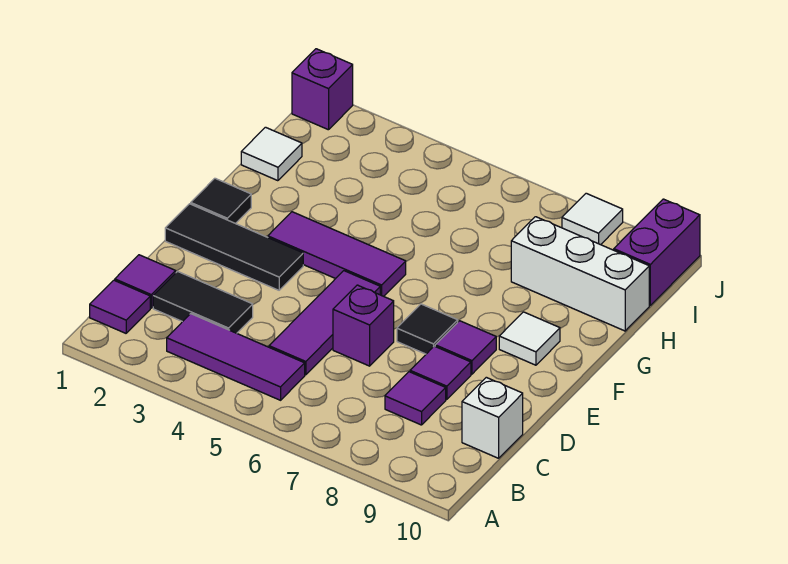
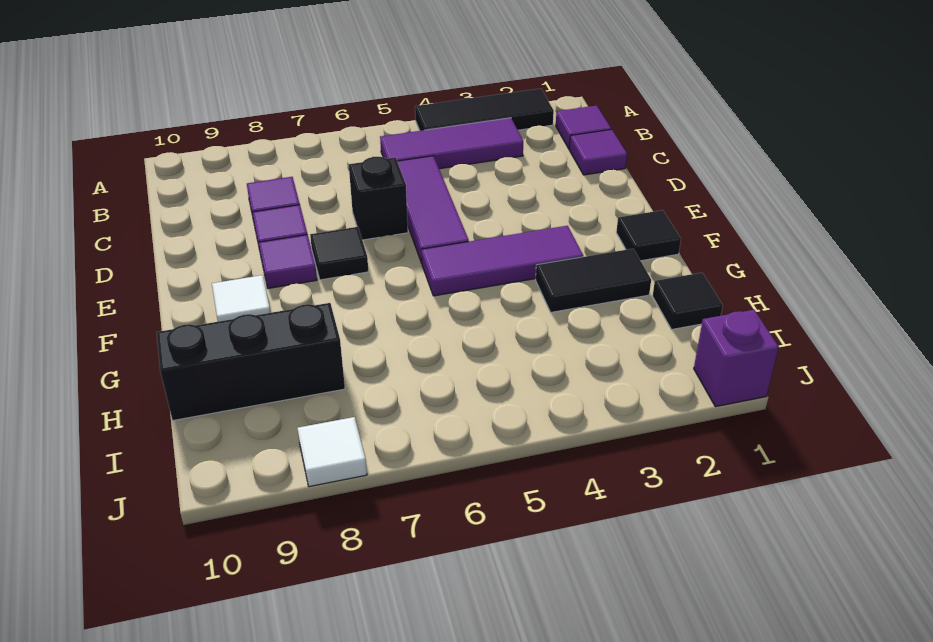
black 1x2 tile [153,271,253,333] -> black 1x2 tile moved to [536,249,651,312]
white 1x1 brick [462,377,523,458] -> none
purple 1x1 brick [333,285,394,366] -> black 1x1 brick [349,157,408,240]
black 1x3 tile [165,204,303,290] -> black 1x3 tile moved to [415,89,554,131]
white 1x1 tile [241,127,302,181] -> black 1x1 tile [653,273,723,329]
white 1x3 brick [511,217,649,331] -> black 1x3 brick [156,303,345,421]
purple 1x2 brick [614,199,700,305] -> none

